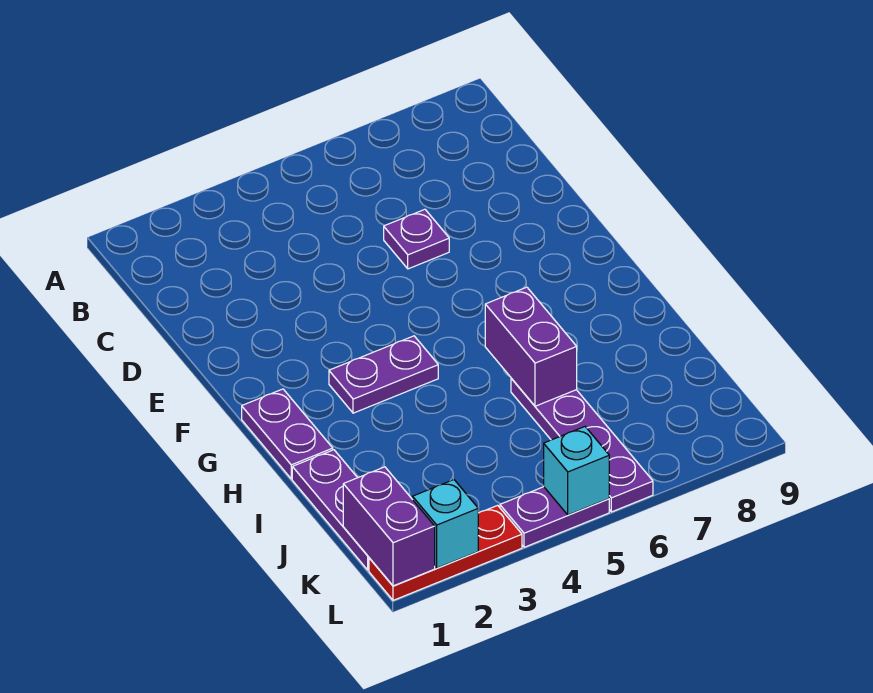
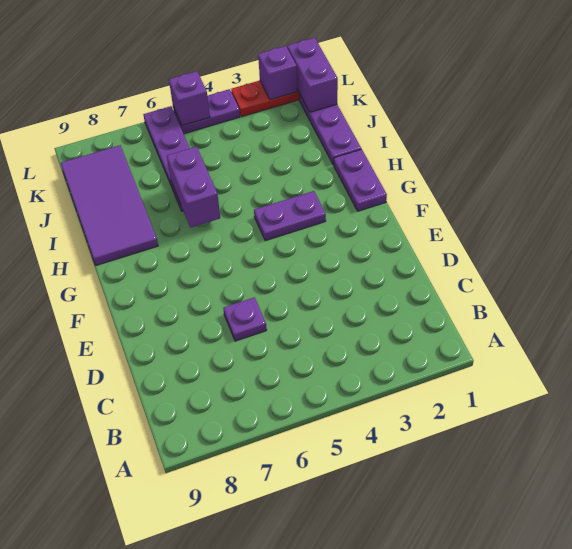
none -> purple 2x4 tile [61,145,158,265]
cyan 1x1 brick [413,480,478,568] -> purple 1x1 brick [258,46,297,100]
cyan 1x1 brick [544,427,609,515] -> purple 1x1 brick [169,71,210,126]

